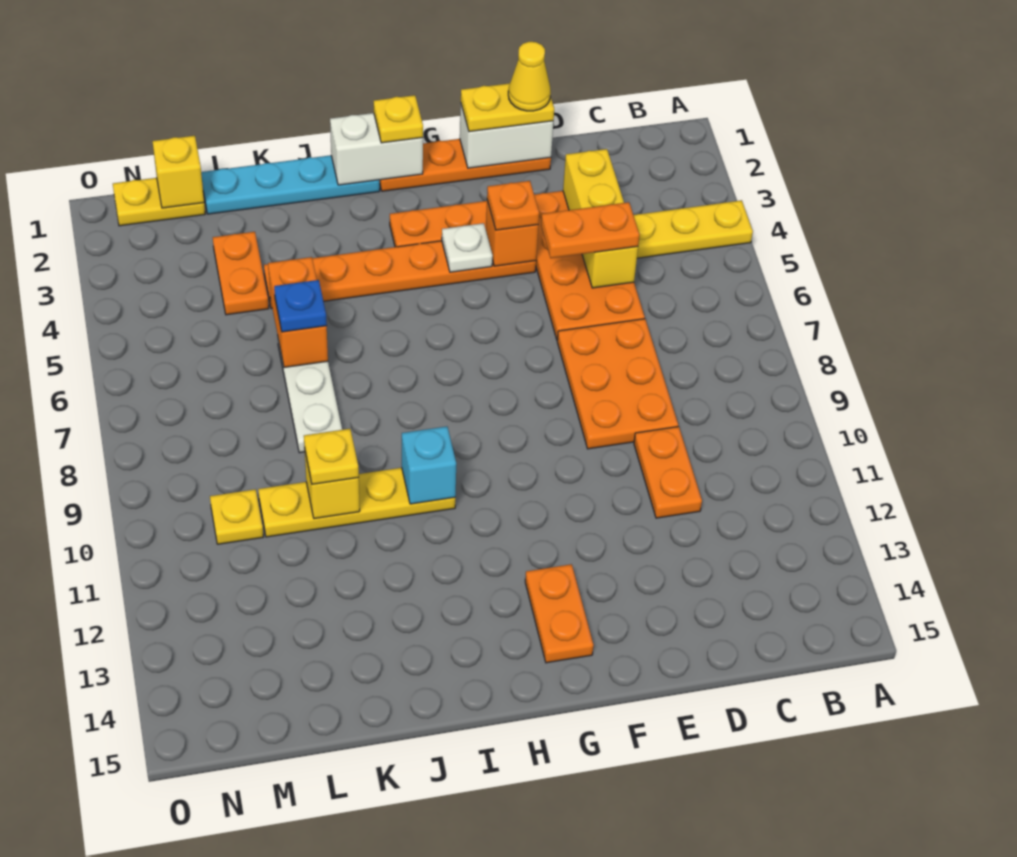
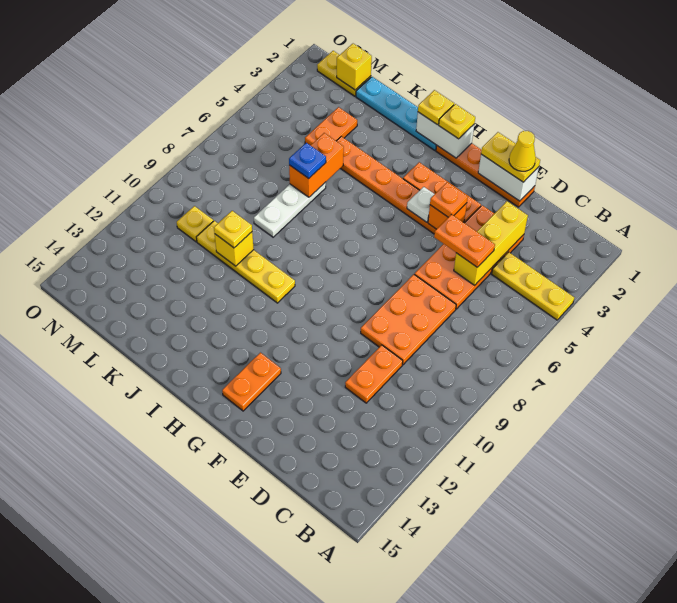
none -> yellow 1x1 plate [418,90,454,125]
cyan 1x1 brick [402,426,456,504] -> none

